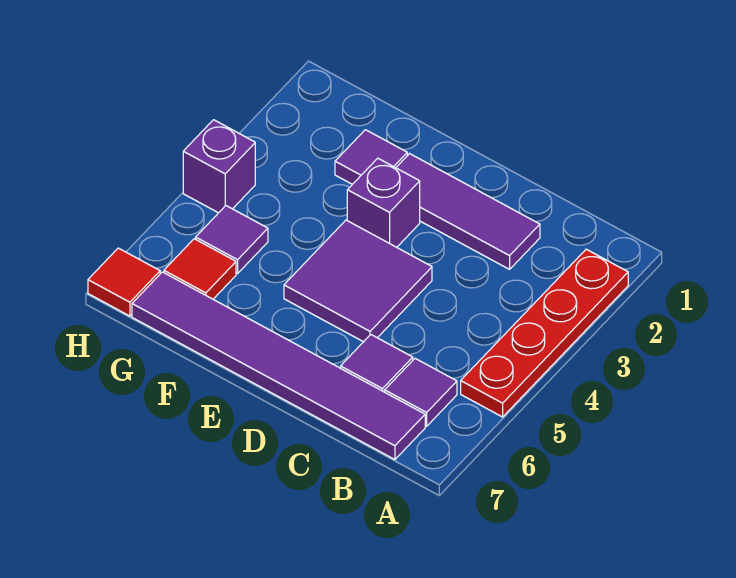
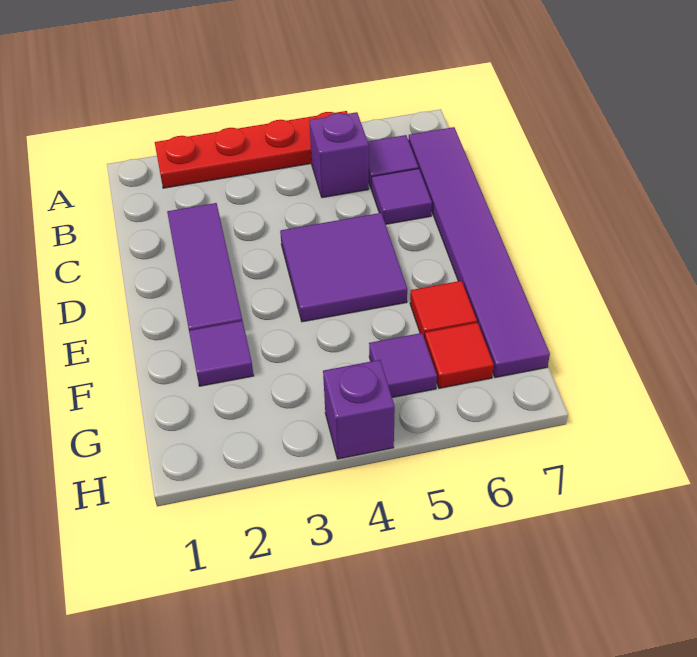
purple 1x1 brick [347,158,420,247] -> purple 1x1 brick moved to [309,112,369,198]
red 1x1 tile [88,248,160,316] -> red 1x1 tile moved to [410,281,477,338]

